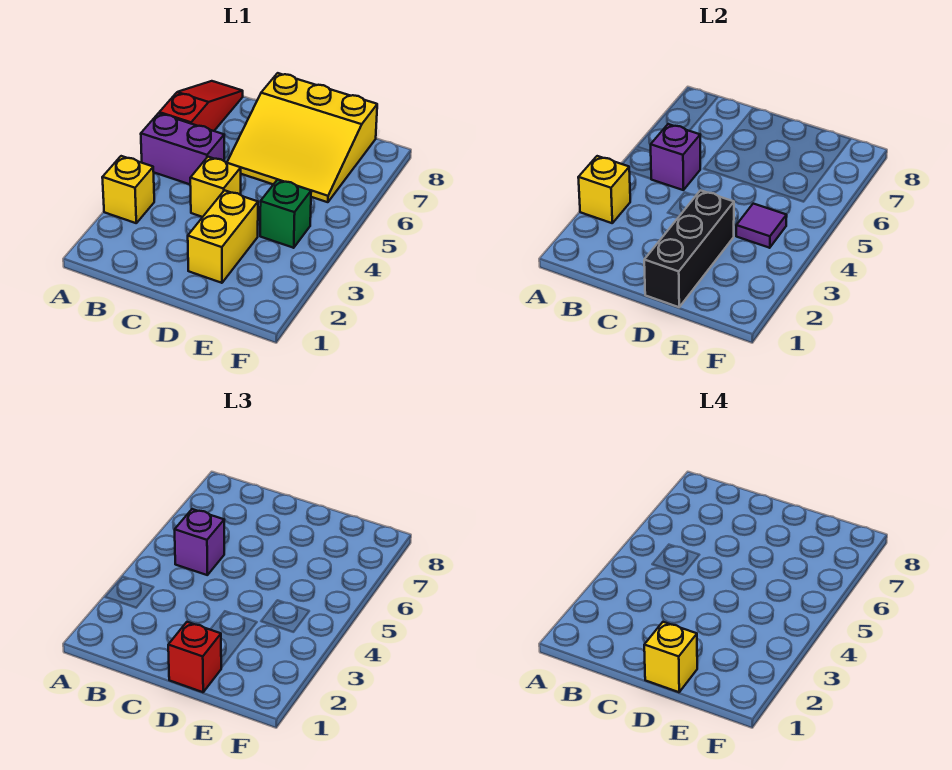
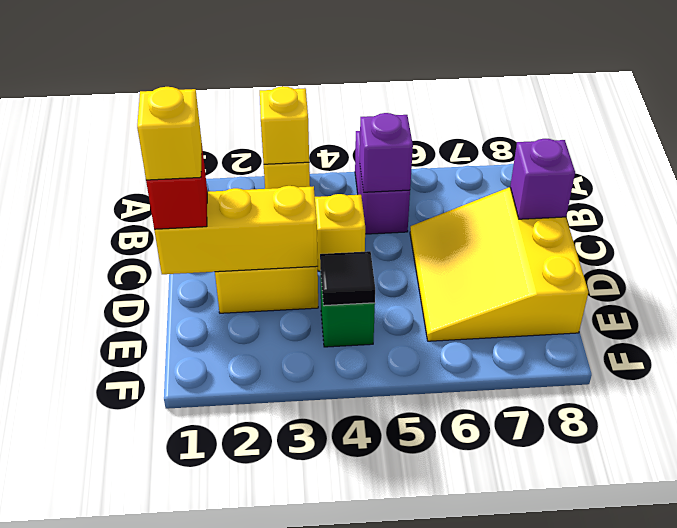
red 1x3 slope [159,81,243,131] -> none
purple 1x1 brick [175,509,224,575] -> purple 1x1 brick moved to [510,139,575,219]
black 1x3 brick [644,190,734,307] -> yellow 1x3 brick [154,186,318,274]
purple 1x1 tile [736,204,787,248] -> black 1x1 tile [320,251,375,306]

